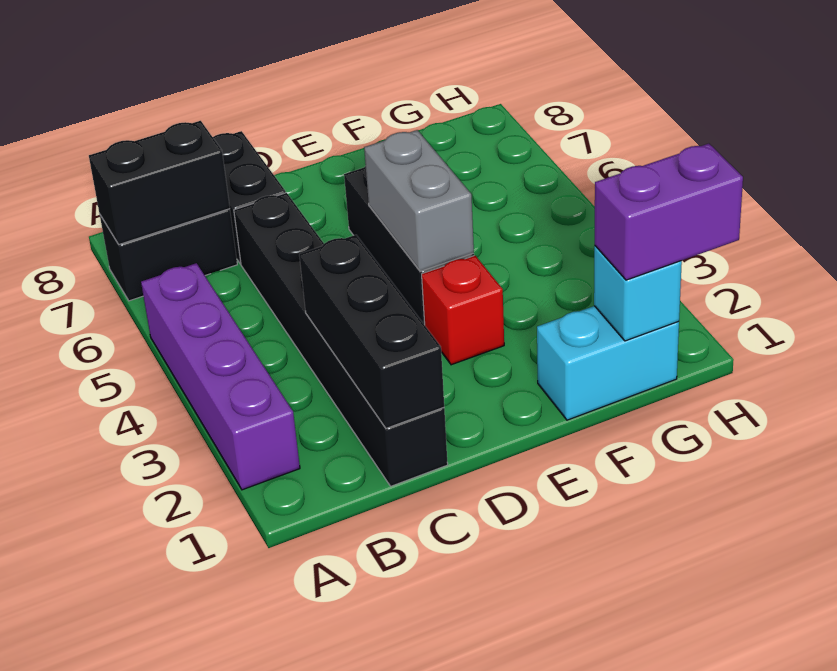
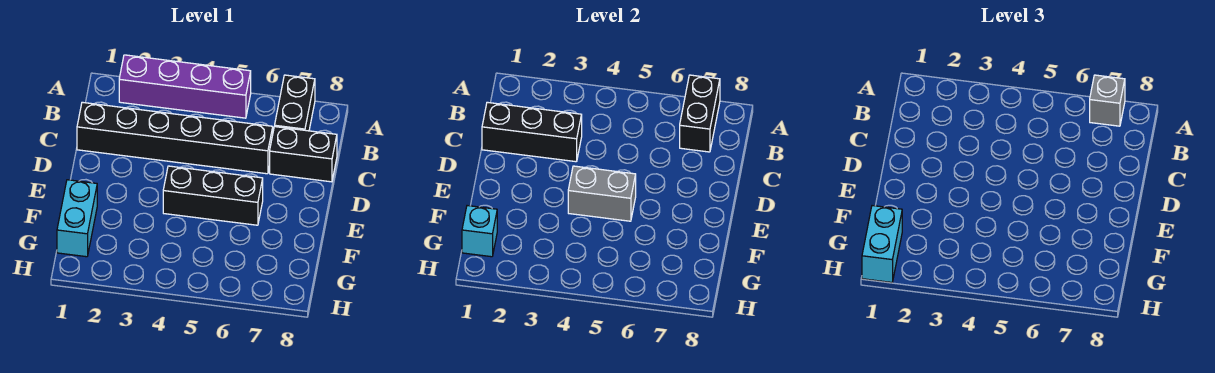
none -> grey 1x1 brick [1090,75,1125,126]
red 1x1 brick [422,256,504,365] -> none
purple 1x2 brick [595,144,743,280] -> cyan 1x2 brick [862,206,902,282]

